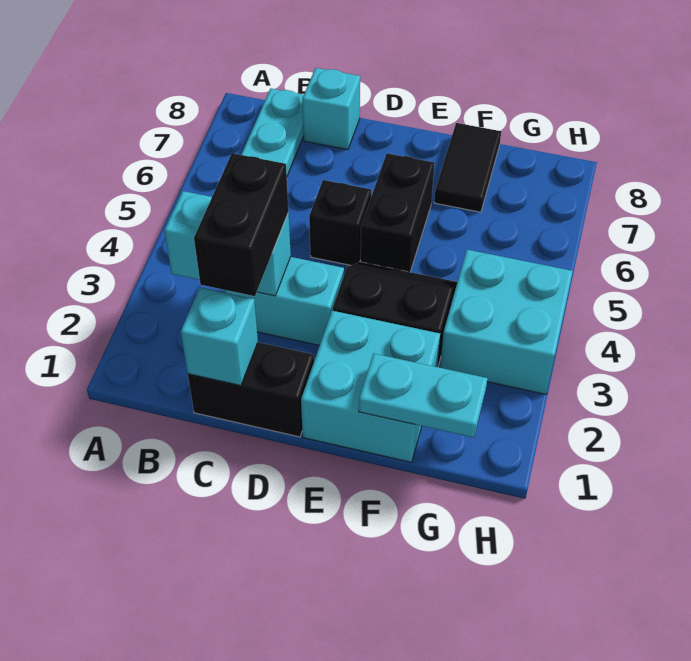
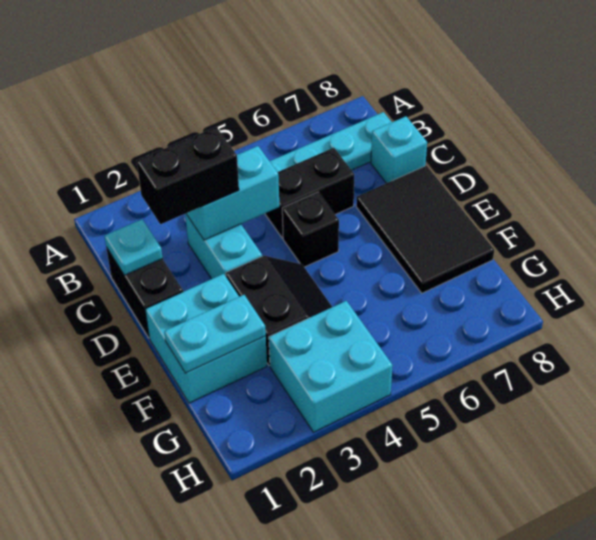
cyan 1x2 brick [164,191,291,296] -> cyan 1x2 brick turned to [186,146,279,240]
cyan 1x1 brick [181,288,258,385] -> cyan 1x1 plate [104,219,163,275]
black 1x2 brick [361,153,434,272] -> black 1x2 brick moved to [265,148,354,238]
cyan 1x2 plate [359,353,487,438] -> cyan 1x2 plate turned to [164,295,266,373]
black 1x2 tile [434,123,501,212] -> black 2x3 tile [356,166,494,293]

